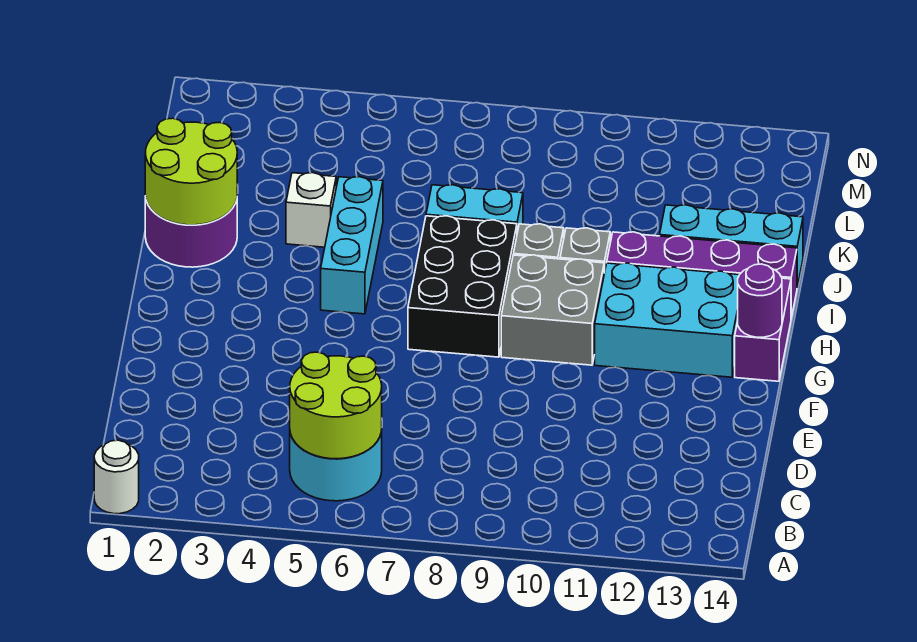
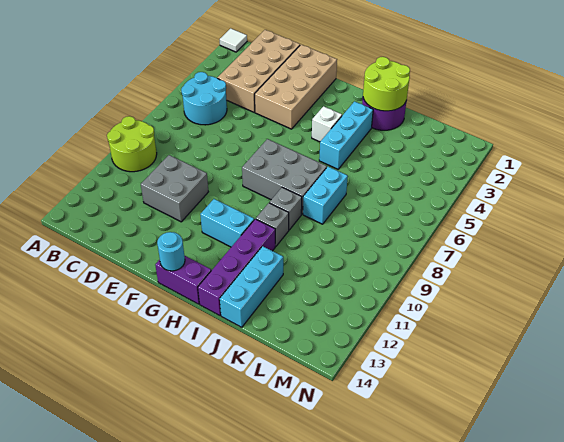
white 1x1 round brick [94,440,139,514] -> white 1x1 tile [220,28,247,52]
lime 2x2 round brick [290,352,382,459] -> lime 2x2 round brick moved to [107,116,157,172]
none -> tan 2x4 brick [218,30,300,112]
none -> tan 2x4 brick [255,45,337,129]
black 2x3 brick [408,216,517,357] -> grey 2x3 brick [242,139,327,214]
grey 2x2 brick [501,255,604,365] -> grey 2x2 brick moved to [141,155,208,222]
cyan 2x3 brick [595,263,739,377] -> cyan 1x2 brick [200,199,254,247]
purple 1x1 round brick [738,264,782,337] -> cyan 1x1 round brick [157,232,185,271]
cyan 1x3 brick [321,177,383,314] -> cyan 1x3 brick turned to [319,101,373,169]
white 1x1 brick [286,173,336,247] -> white 1x1 brick moved to [312,106,342,142]

